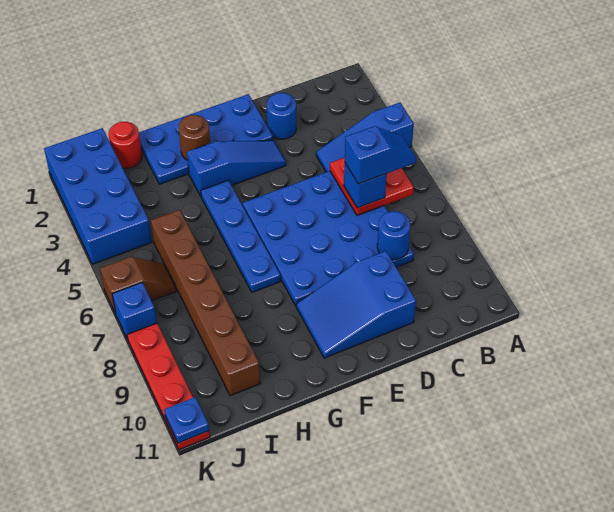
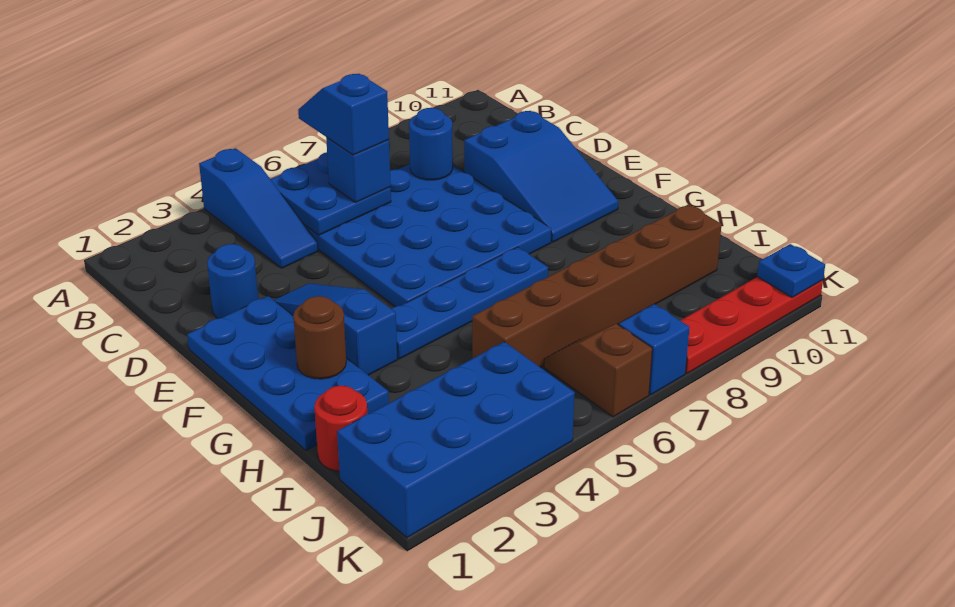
red 2x2 plate [330,158,414,215] -> blue 2x2 plate [271,152,391,235]

